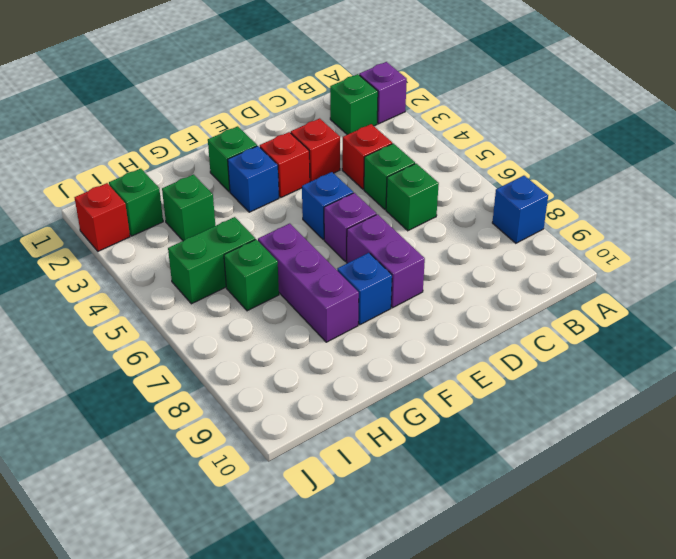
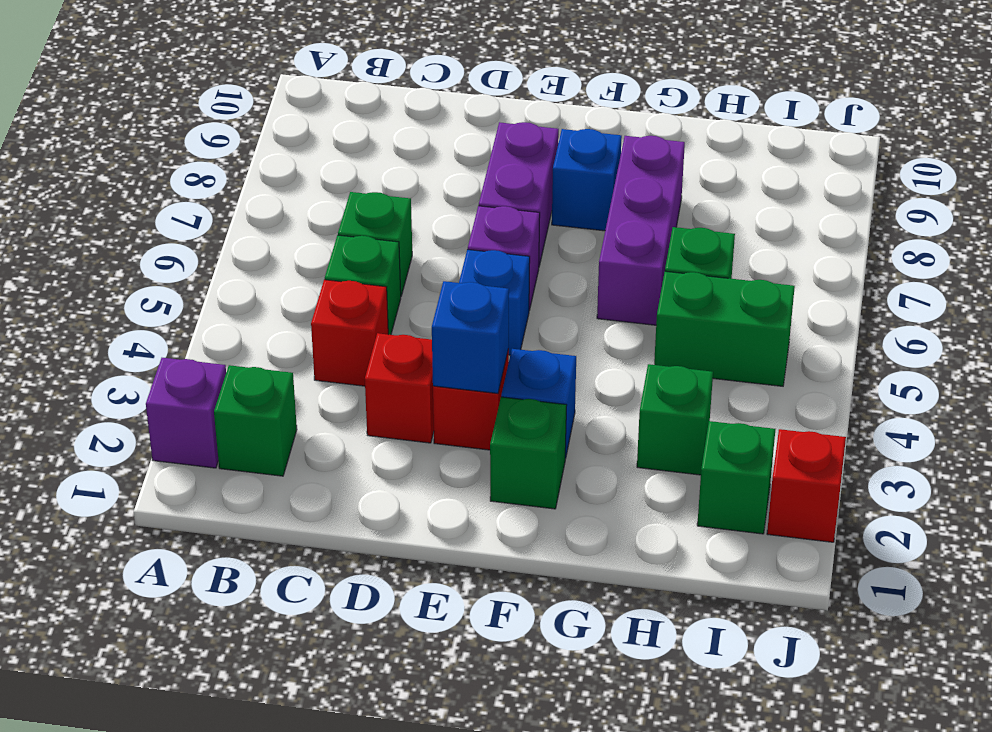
blue 1x1 brick [492,176,548,243] -> blue 1x1 brick moved to [432,281,509,393]

